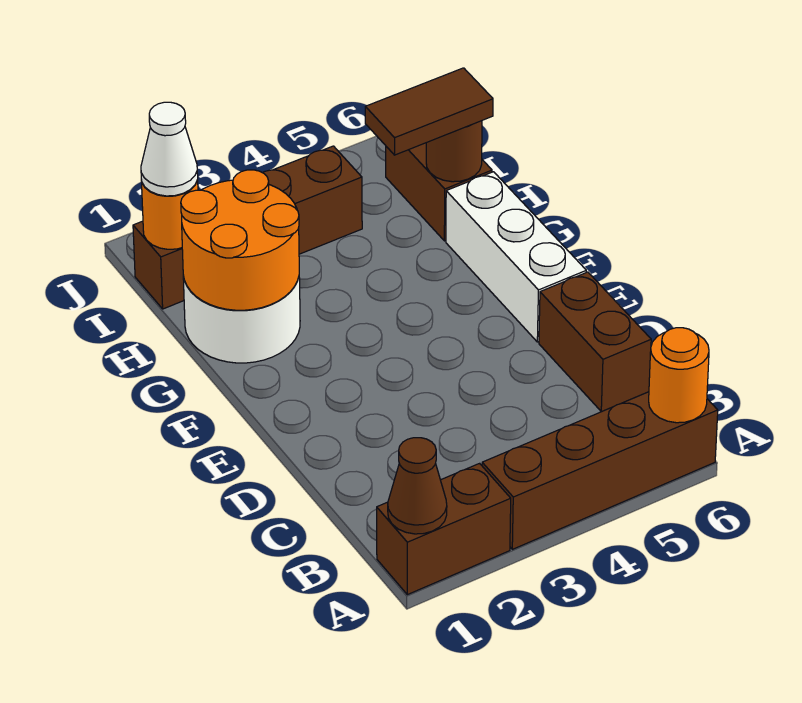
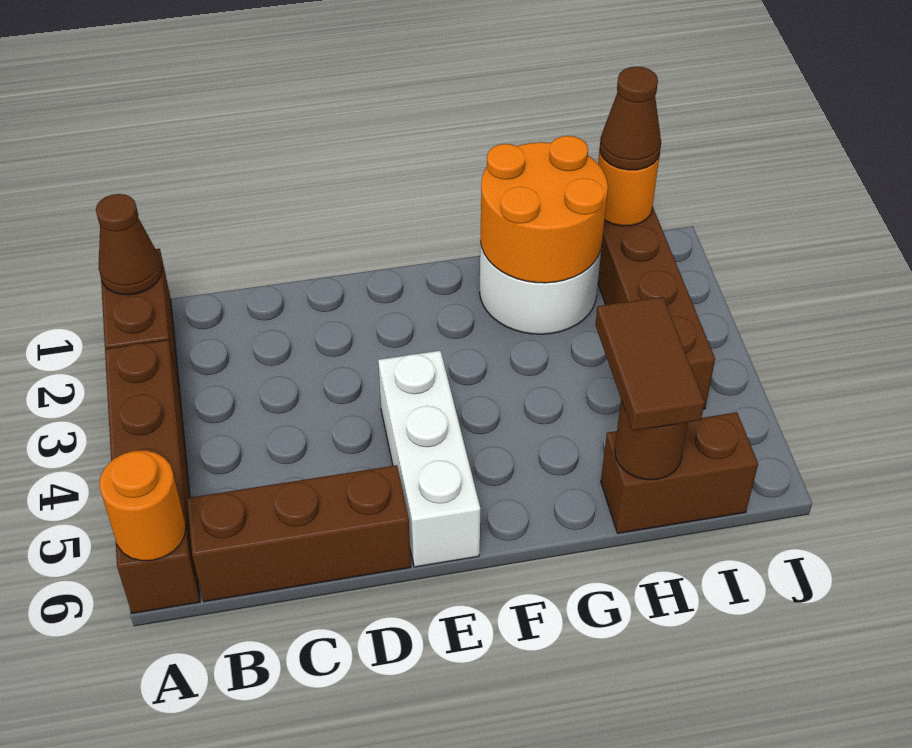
brown 1x2 brick [539,272,651,412] -> brown 1x3 brick [187,465,411,602]
white 1x3 brick [446,172,586,342] -> white 1x3 brick turned to [378,351,480,567]
white 1x1 cone [141,102,198,196] -> brown 1x1 cone [600,67,661,170]

